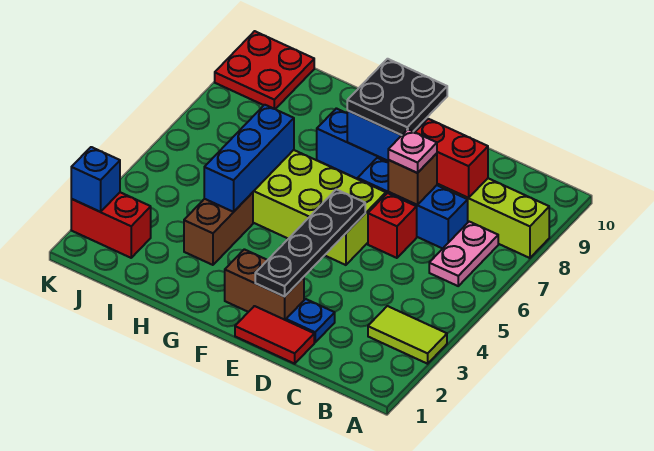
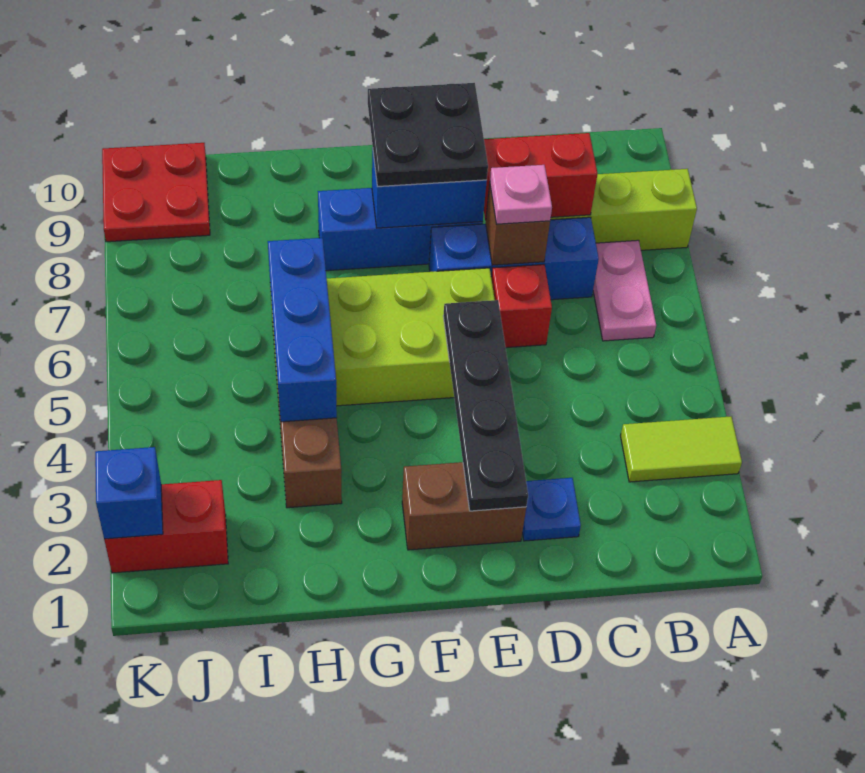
red 1x2 tile [235,306,314,364] -> none

